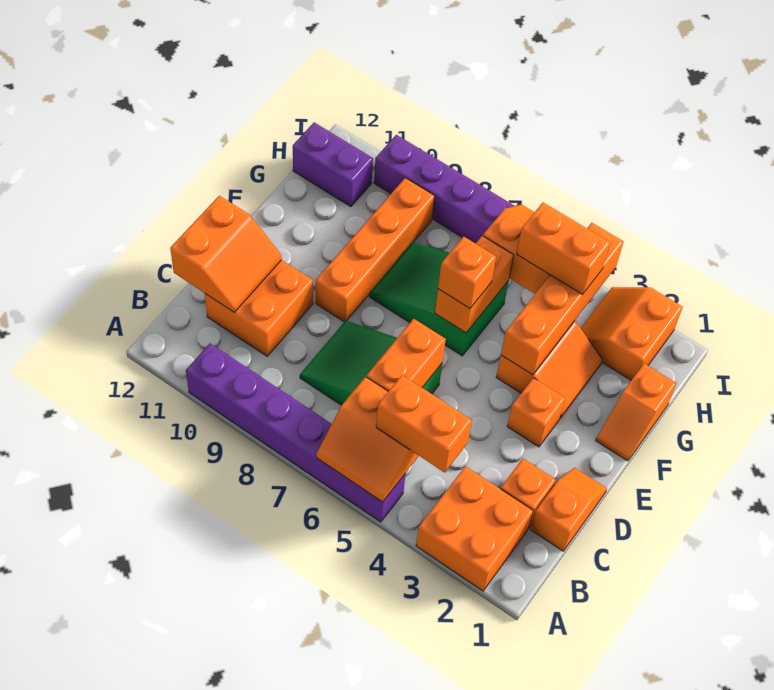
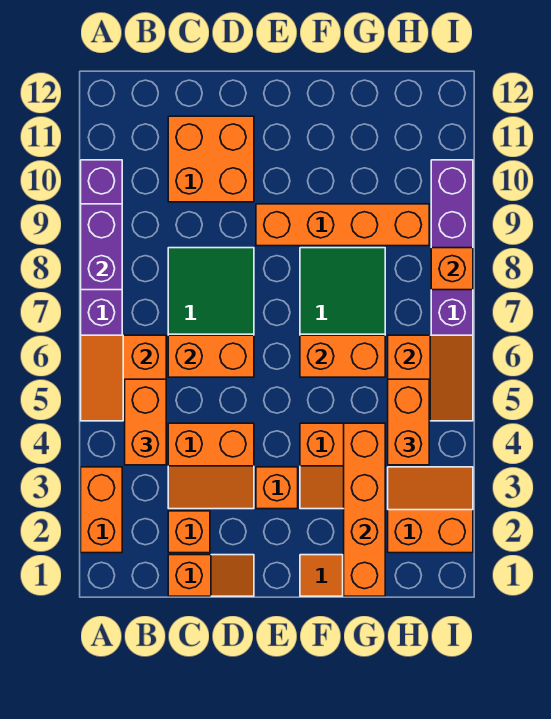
orange 2x2 brick [416,466,533,591] -> orange 1x2 brick [81,467,122,553]
orange 2x2 slope [170,196,282,312] -> orange 2x2 slope moved to [168,423,254,509]
orange 1x4 brick [501,223,624,375] -> orange 1x4 brick turned to [344,423,385,596]
orange 1x1 brick [438,236,496,308] -> orange 1x1 brick moved to [431,248,473,290]
purple 1x2 brick [293,122,373,207] -> purple 1x2 brick moved to [81,204,122,290]

